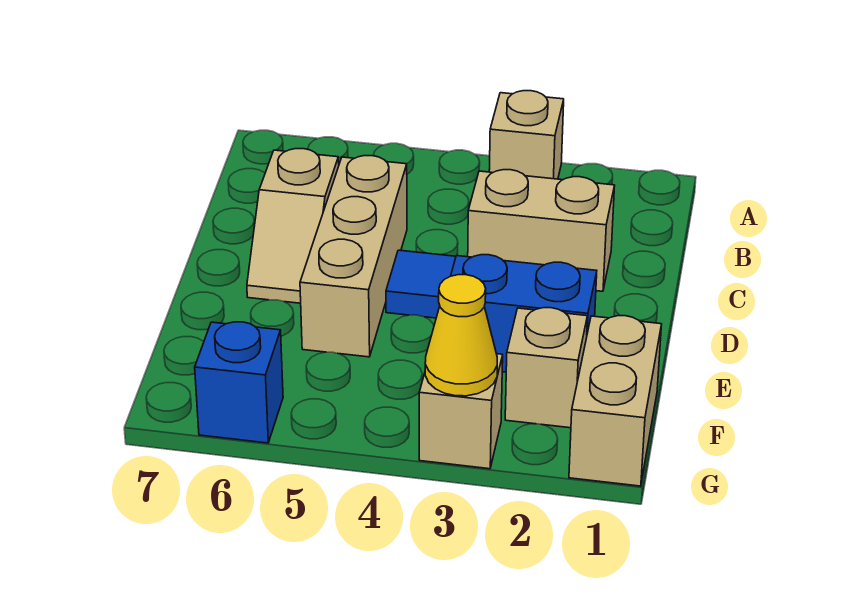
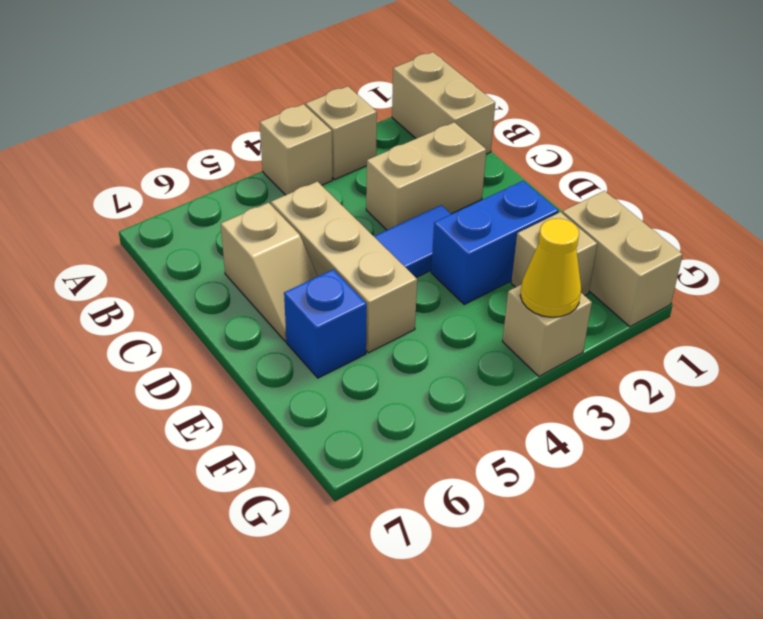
none -> tan 1x2 brick [392,52,495,154]
none -> tan 1x1 brick [260,104,332,195]
blue 1x1 brick [195,322,283,443] -> blue 1x1 brick moved to [284,270,367,378]

